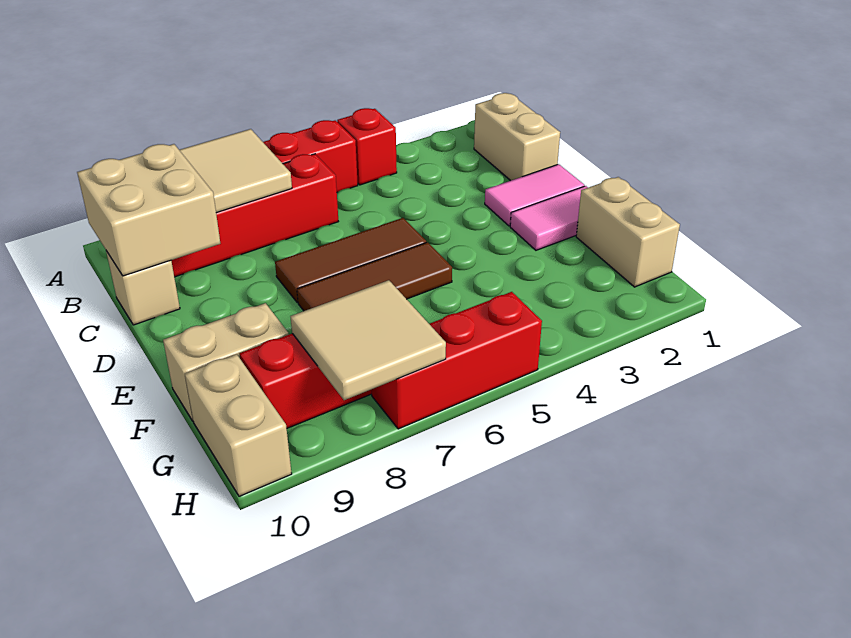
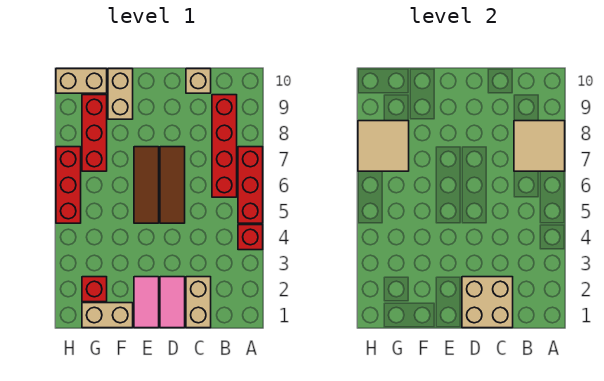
tan 1x2 brick [474,93,560,181] -> tan 1x2 brick turned to [186,277,211,328]
tan 2x2 brick [77,144,220,276] -> tan 2x2 brick moved to [462,277,513,328]
none -> red 1x1 brick [82,277,107,302]

